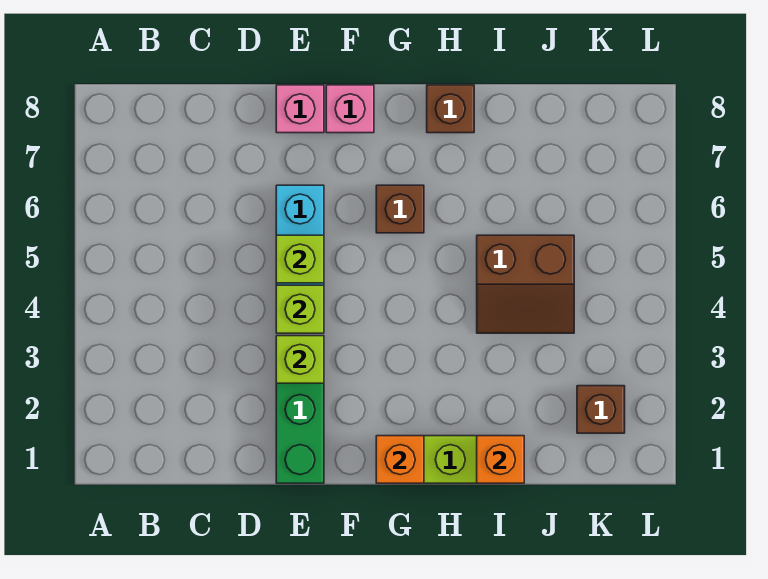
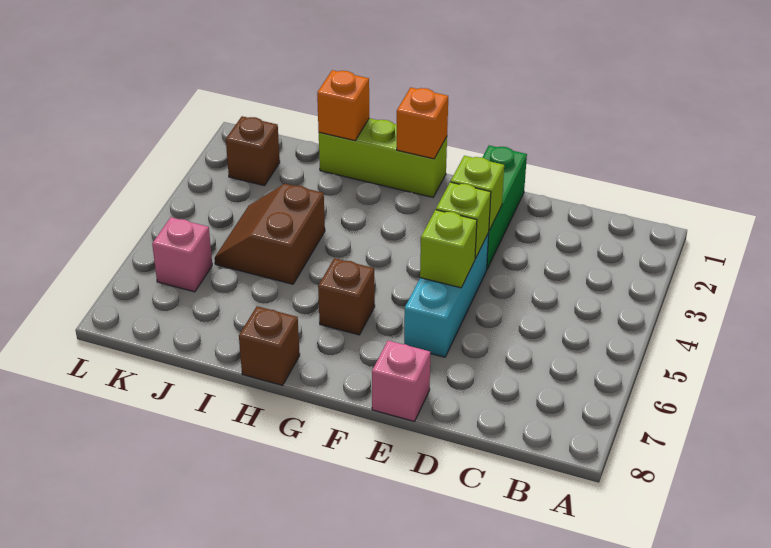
pink 1x1 brick [326,85,374,133] -> pink 1x1 brick moved to [152,217,212,292]
brown 2x2 slope [477,235,574,333] -> brown 2x2 slope turned to [215,184,325,284]

